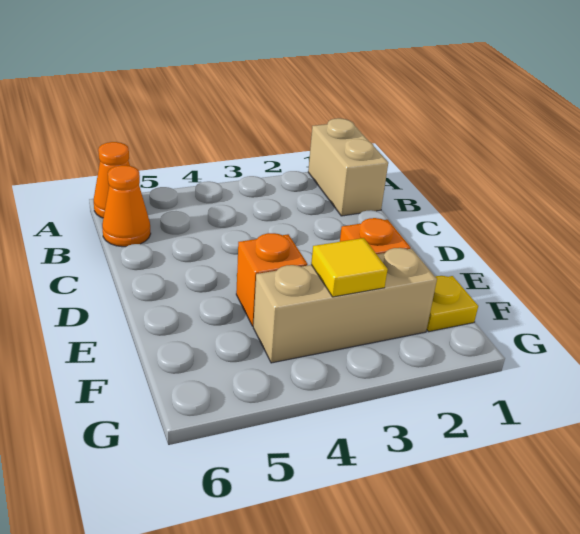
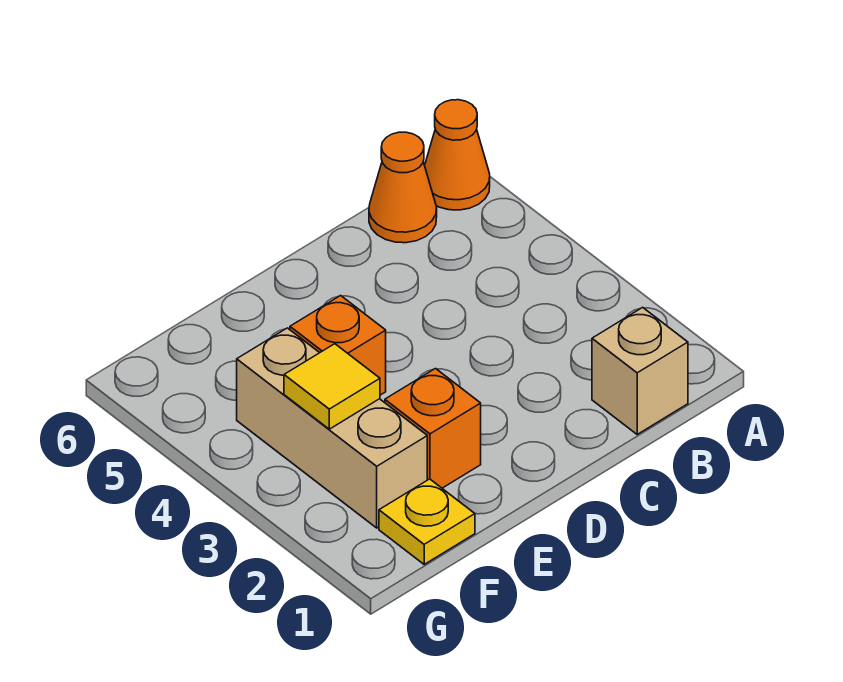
tan 1x2 brick [308,118,388,216] -> tan 1x1 brick [592,307,688,434]

